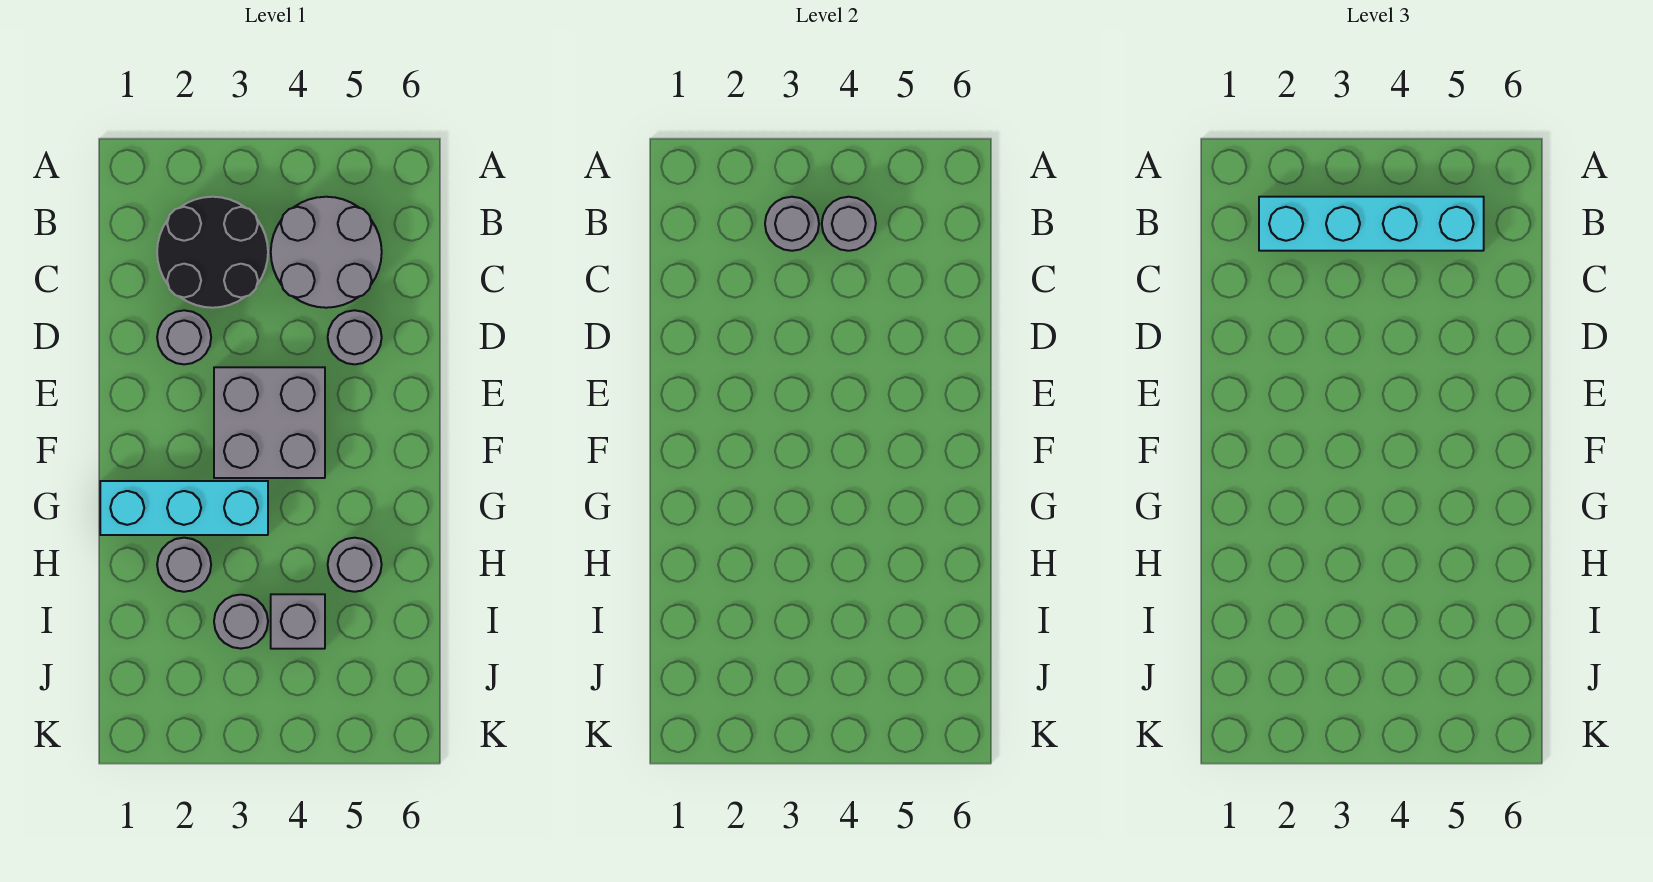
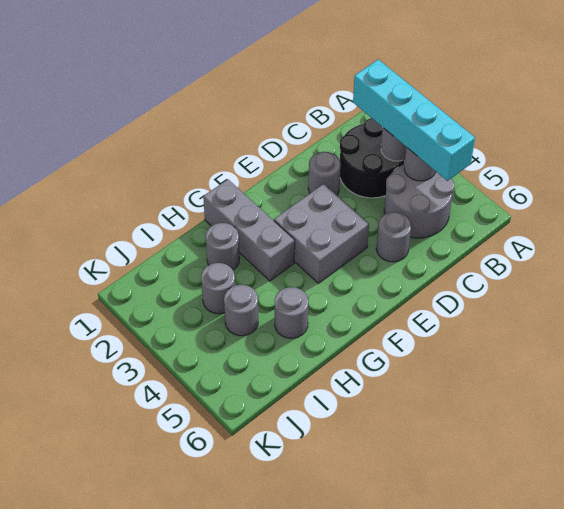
cyan 1x3 brick [100,481,268,535] -> grey 1x3 brick [203,179,295,281]
grey 1x1 brick [271,594,325,649] -> grey 1x1 round brick [224,285,258,336]

